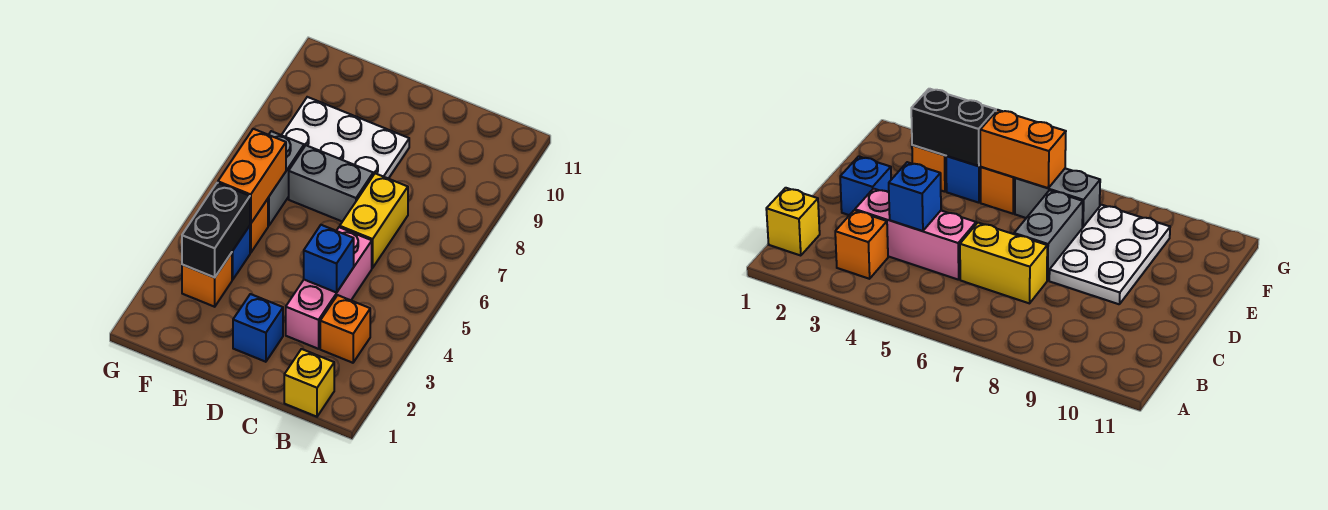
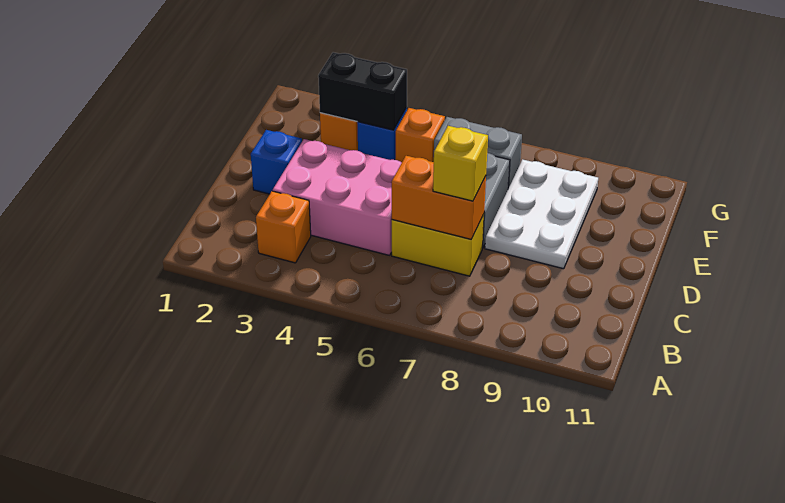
yellow 1x1 brick [284,349,334,417] -> yellow 1x1 brick moved to [433,126,488,201]
pink 1x3 brick [286,227,372,349] -> pink 2x3 brick [273,139,402,255]
blue 1x1 brick [304,225,354,293] -> none
orange 1x2 brick [218,129,286,224] -> orange 1x2 brick moved to [392,156,486,239]

